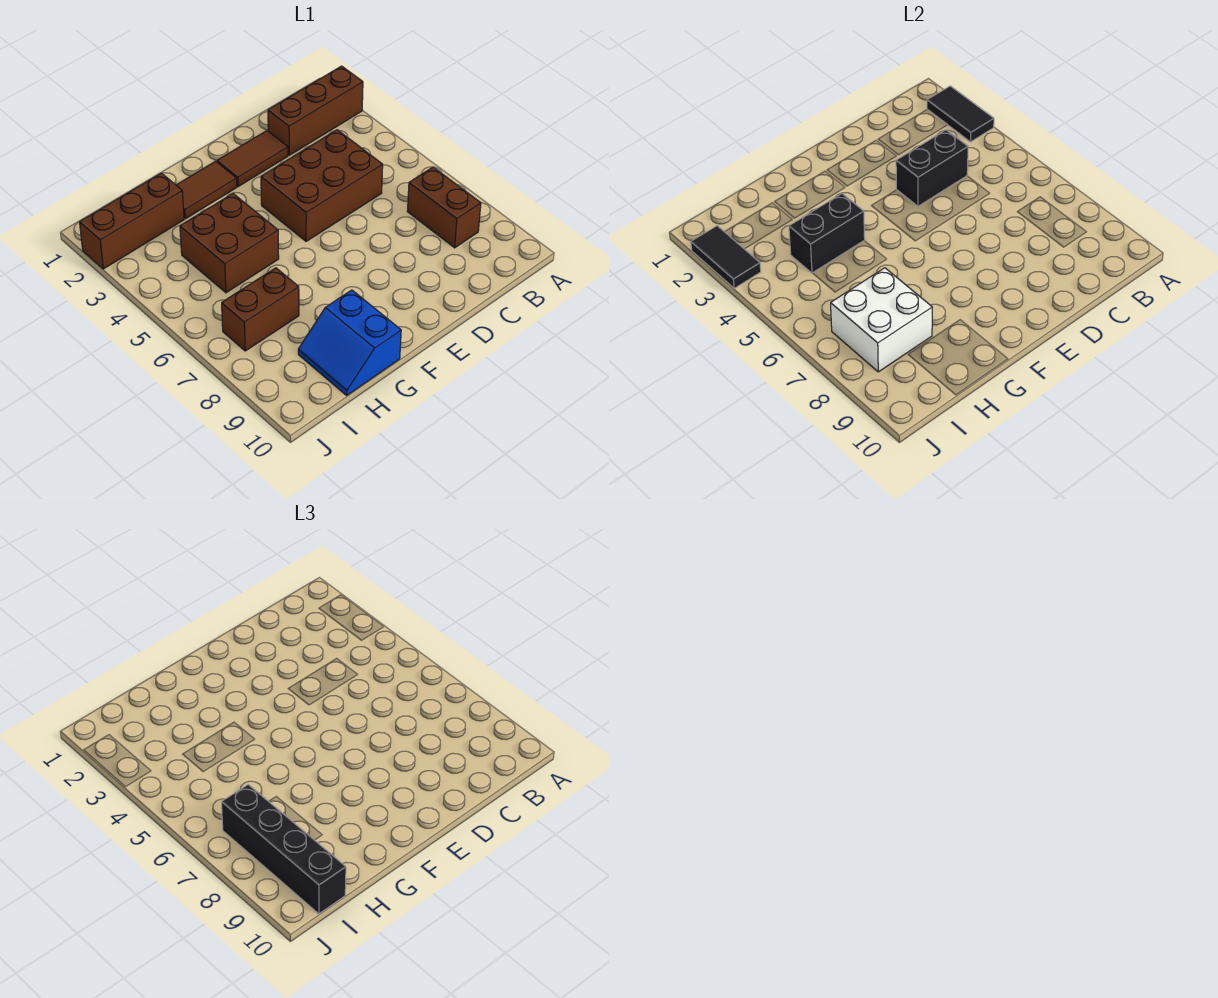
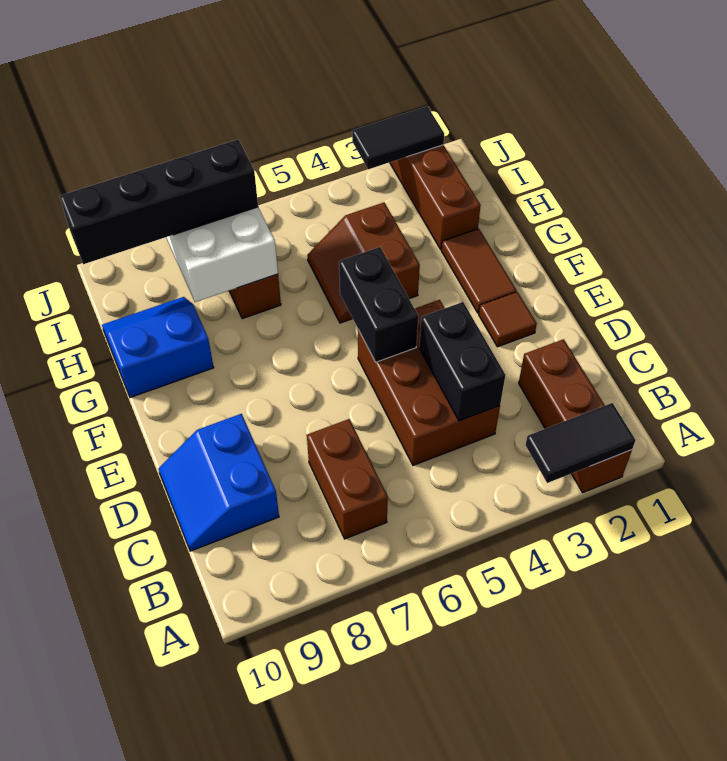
brown 1x2 brick [407,167,481,248] -> brown 1x2 brick turned to [307,419,388,539]
none -> blue 2x2 slope [158,414,279,551]
brown 1x2 tile [217,131,288,187] -> brown 1x1 tile [479,292,537,347]
brown 2x2 brick [180,194,279,293] -> brown 2x2 slope [307,202,420,323]
black 1x2 brick [789,194,865,273] -> black 1x2 brick moved to [339,247,418,362]

